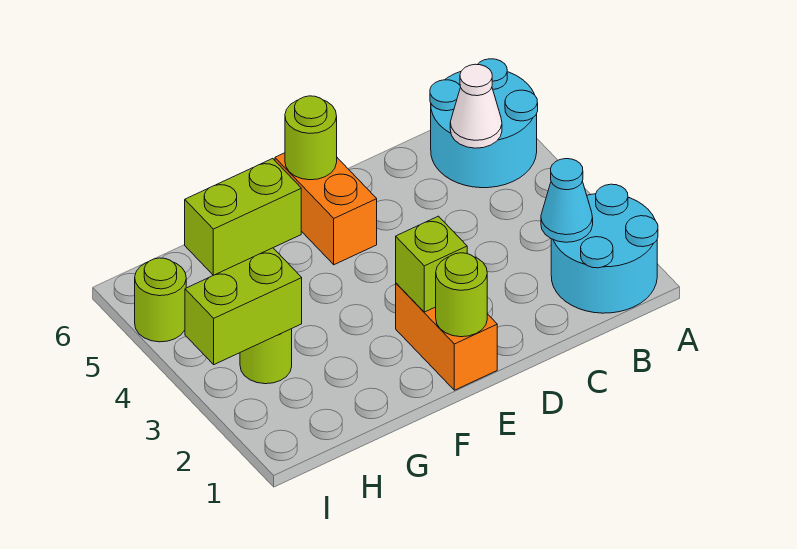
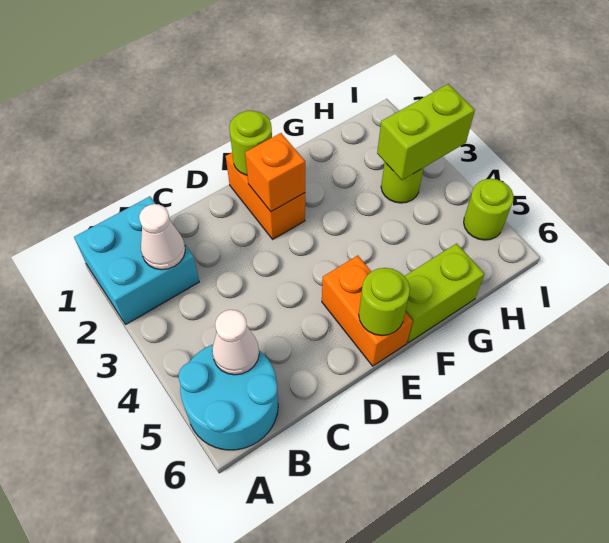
cyan 2x2 round brick [551,184,658,313] -> cyan 2x2 brick [74,196,199,325]
cyan 1x1 cone [541,159,593,242] -> white 1x1 cone [139,204,185,270]
lime 1x1 brick [396,216,467,312] -> orange 1x1 brick [245,133,305,212]

